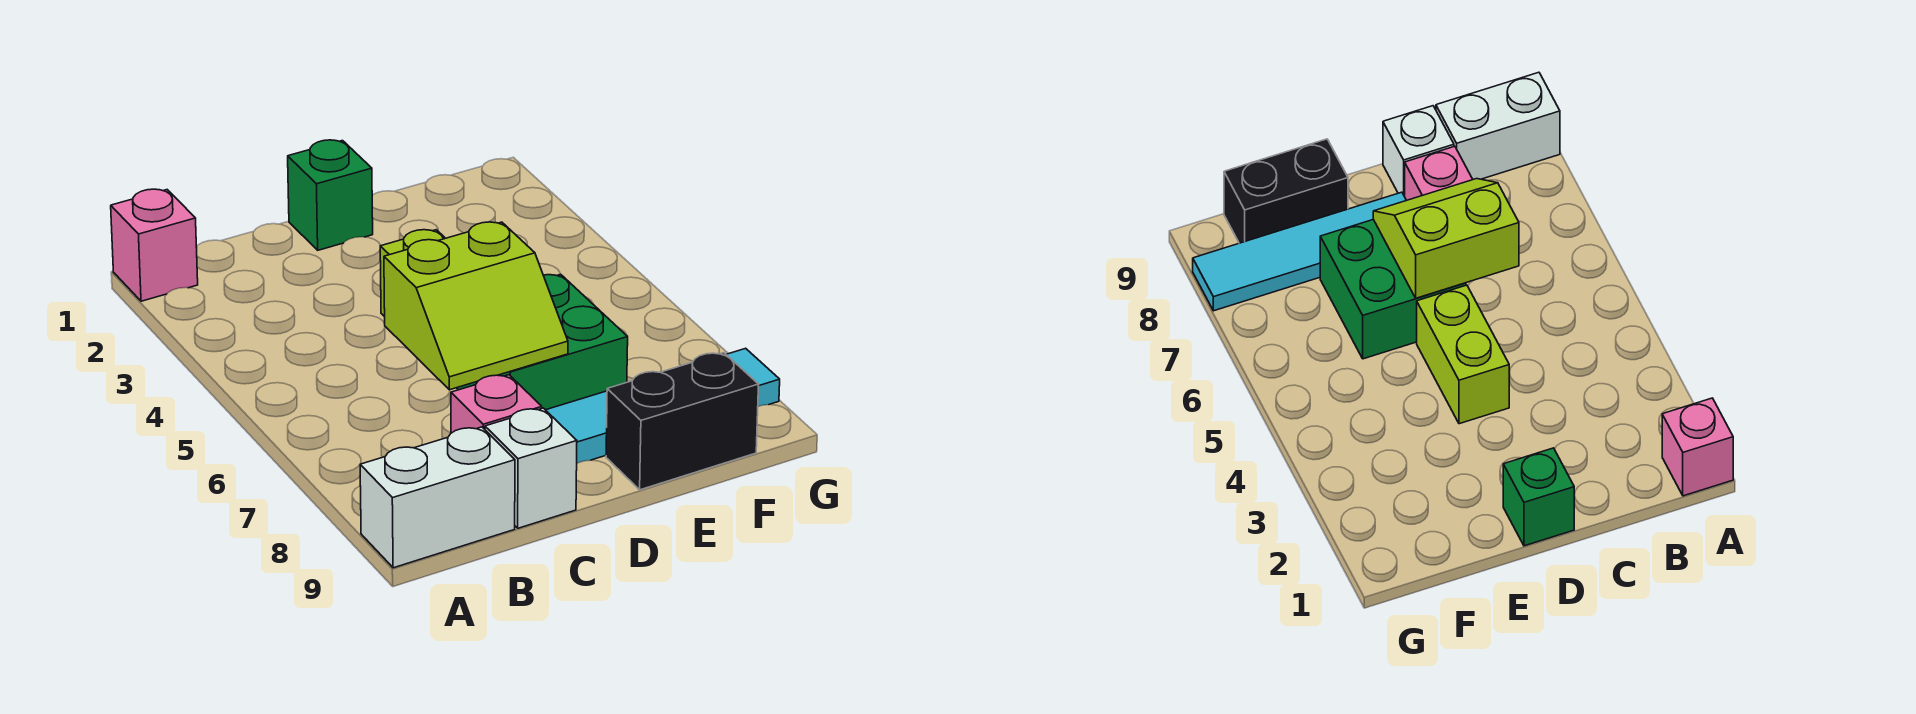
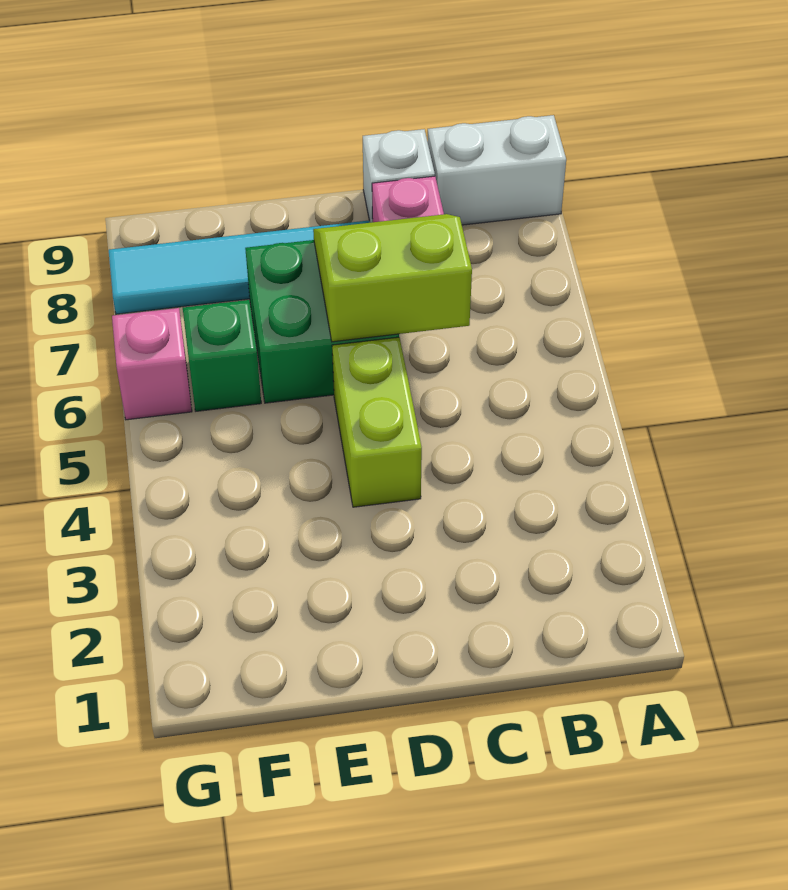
pink 1x1 brick [111,189,198,301] -> pink 1x1 brick moved to [112,308,192,420]
green 1x1 brick [288,140,373,250] -> green 1x1 brick moved to [183,300,261,411]
black 1x2 brick [606,353,759,490] -> none

